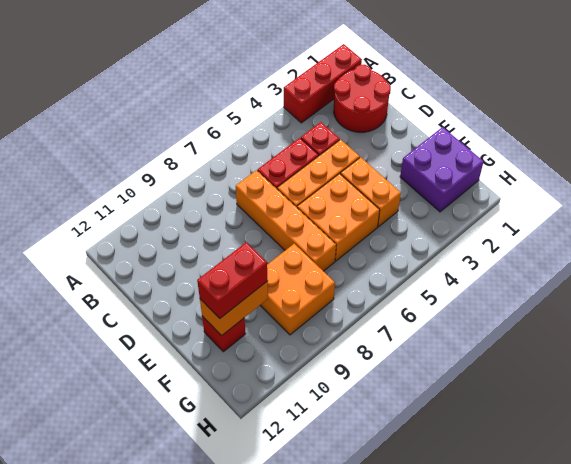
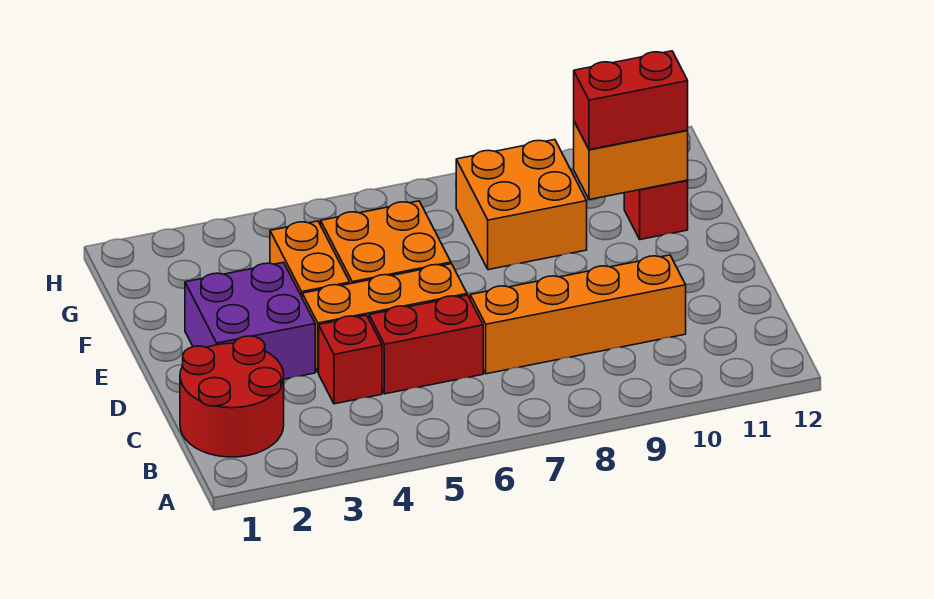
red 1x3 brick [284,44,362,123] -> none
orange 1x4 brick [236,170,336,271] -> orange 1x4 brick turned to [470,255,686,374]
purple 2x2 brick [400,127,484,212] -> purple 2x2 brick moved to [185,262,315,379]

